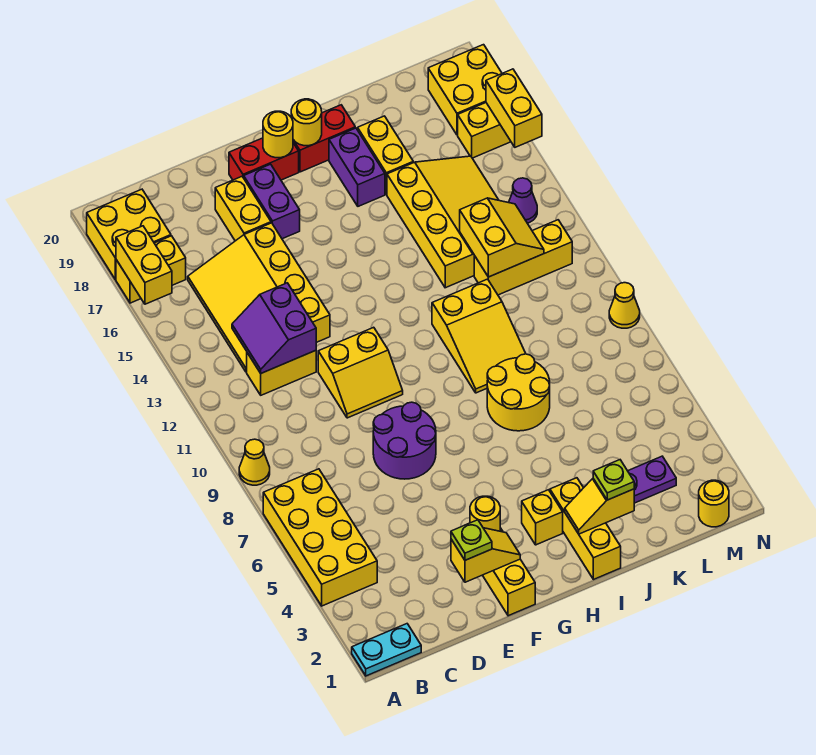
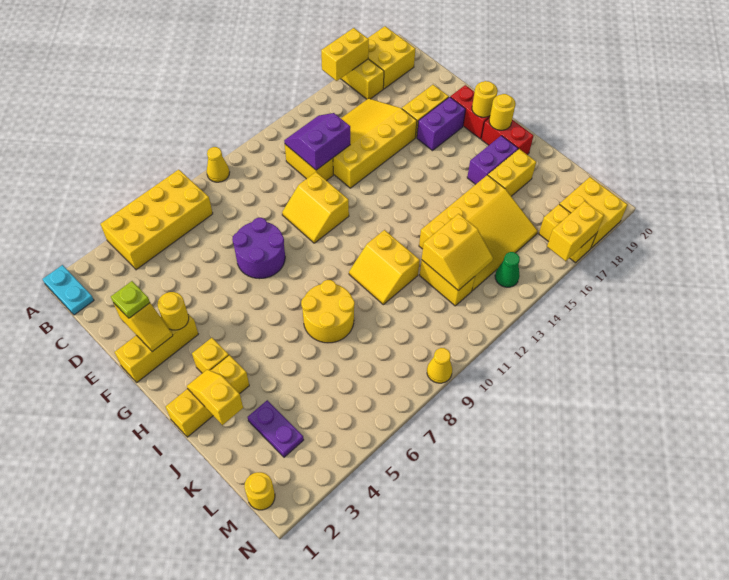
yellow 2x3 slope [432,279,526,393] -> yellow 2x2 slope [349,230,420,305]
lime 1x1 plate [593,460,634,500] -> none
yellow 1x3 brick [474,220,572,295] -> yellow 1x2 brick [420,260,475,306]
purple 1x1 cone [509,178,537,223] -> green 1x1 cone [495,252,520,287]

